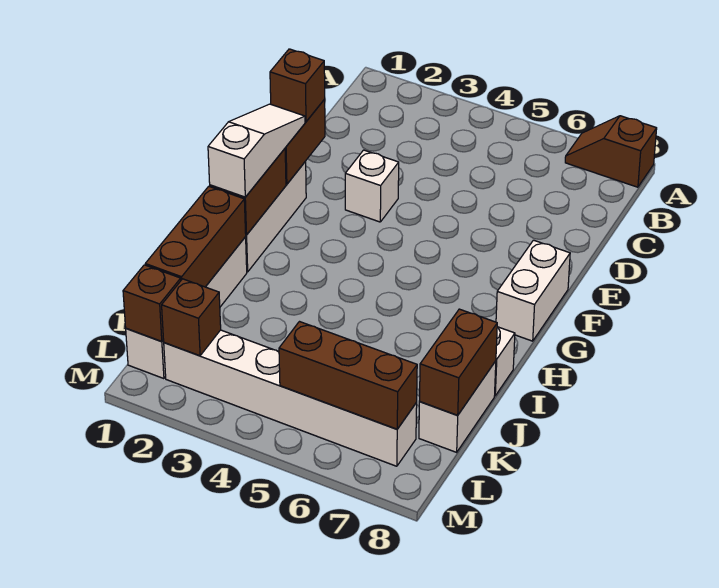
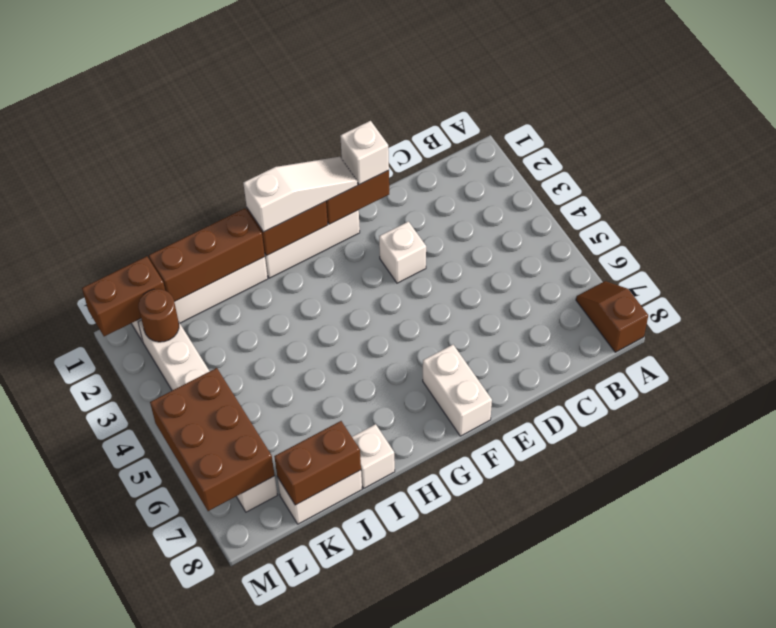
brown 1x1 brick [270,49,325,122] -> white 1x1 brick [340,121,389,185]
white 1x2 brick [496,240,570,341] -> white 1x2 brick turned to [423,345,492,436]
brown 1x1 brick [123,265,181,341] -> brown 1x2 brick [82,256,165,336]
brown 1x1 brick [162,279,221,356] -> brown 1x1 round brick [139,289,179,342]
brown 1x3 brick [279,322,417,429] -> brown 2x3 brick [150,368,275,511]

